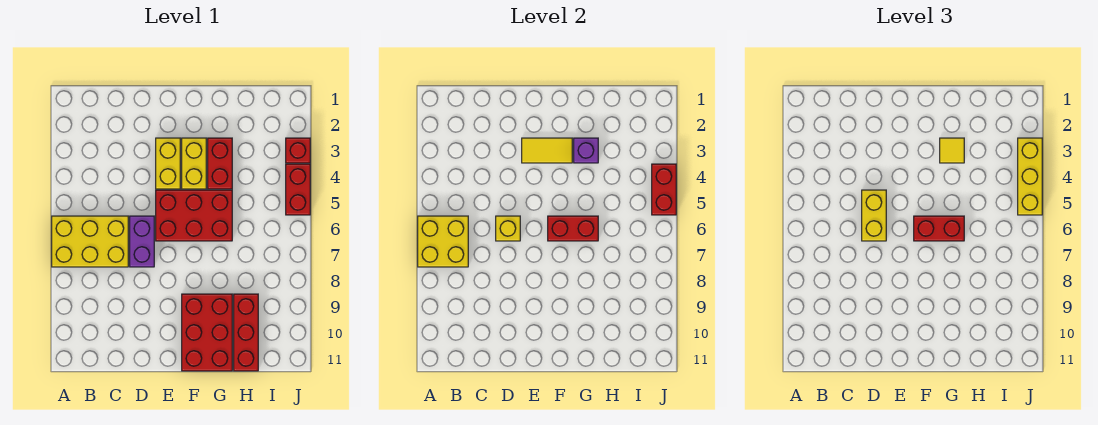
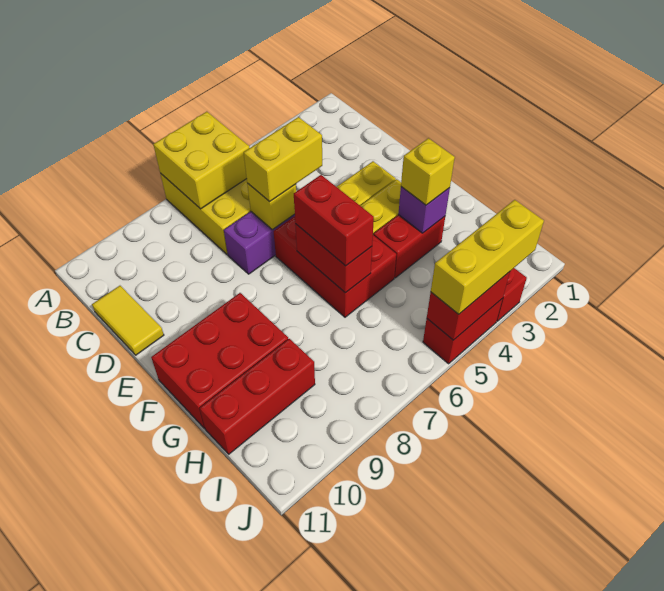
yellow 1x2 tile [522,138,572,163] -> yellow 1x2 tile moved to [92,286,164,355]
yellow 1x1 tile [940,138,964,163] -> yellow 1x1 brick [401,138,455,205]

